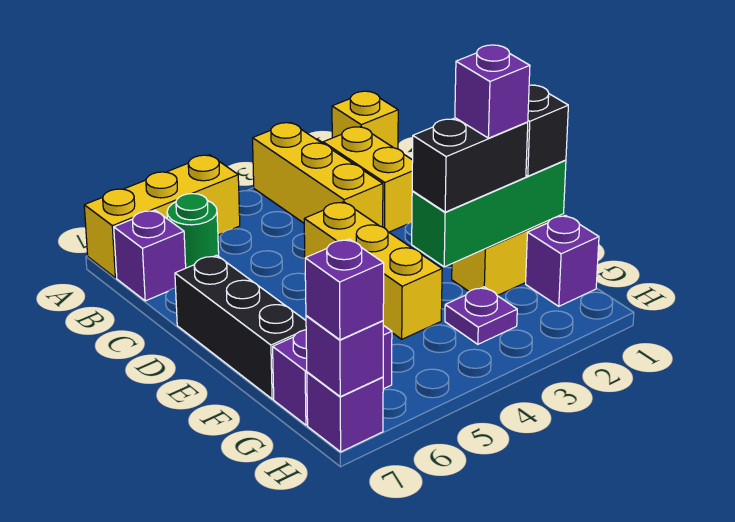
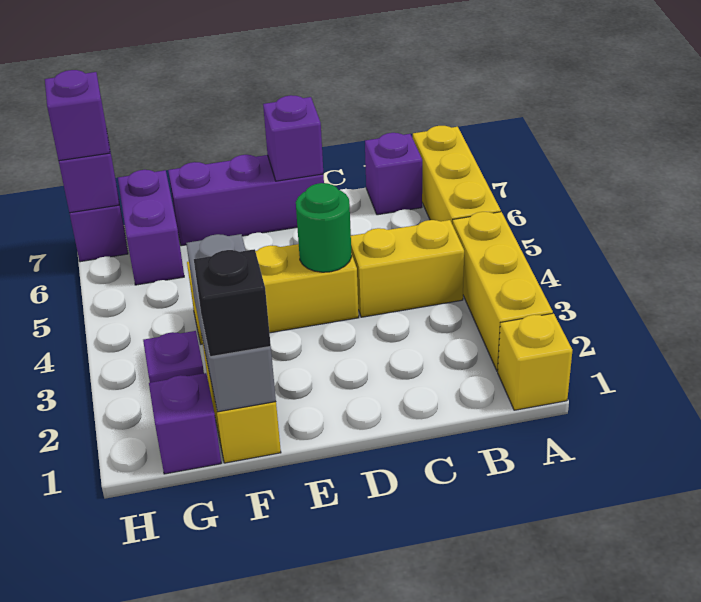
yellow 1x3 brick [253,122,383,227] -> yellow 1x3 brick turned to [453,212,553,371]
yellow 1x2 brick [323,127,413,232] -> yellow 1x2 brick moved to [351,220,464,317]
green 1x1 round brick [167,194,219,268] -> green 1x1 round brick moved to [296,183,352,272]
black 1x3 brick [175,255,306,399] -> purple 1x3 brick [168,155,324,246]
green 1x3 brick [412,160,566,267] -> grey 1x3 brick [186,234,276,412]
black 1x2 brick [412,118,528,212] -> none
purple 1x1 brick [455,45,530,138] -> purple 1x1 brick moved to [263,95,323,181]

